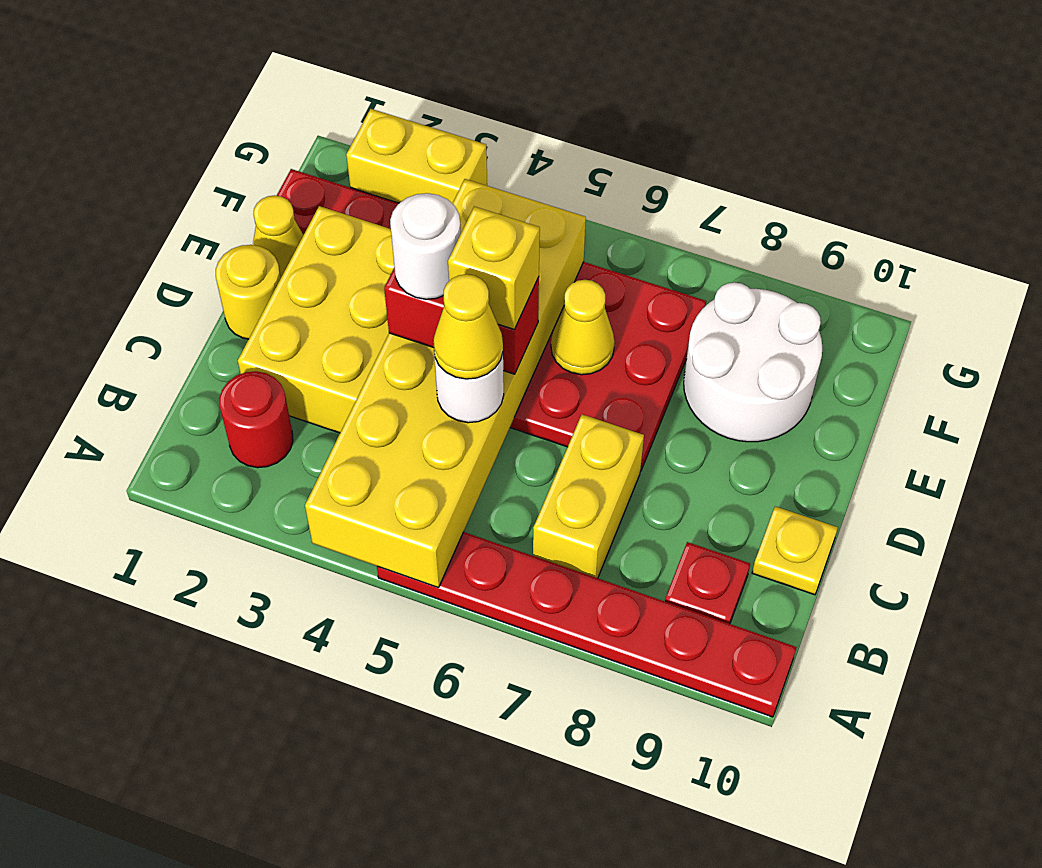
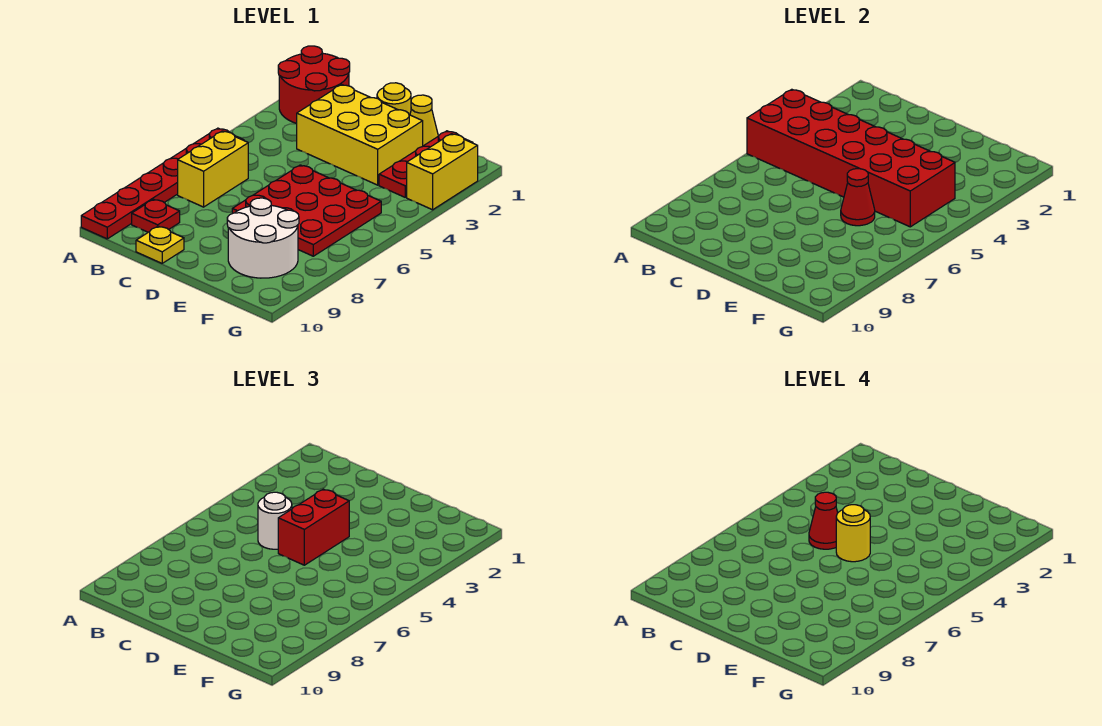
yellow 2x6 brick [305,179,586,588] -> red 2x6 brick [747,89,955,227]
red 1x1 round brick [219,371,293,468] -> red 2x2 round brick [278,46,350,124]
yellow 1x2 brick [533,415,644,578] -> yellow 1x2 brick turned to [178,131,248,207]
yellow 1x1 cone [433,274,503,379] -> red 1x1 cone [809,492,838,549]
white 1x1 round brick [390,193,461,299] -> none
yellow 1x1 brick [448,207,540,330] -> yellow 1x1 round brick [836,505,870,562]
yellow 1x1 cone [551,280,615,375] -> red 1x1 cone [841,169,875,226]

